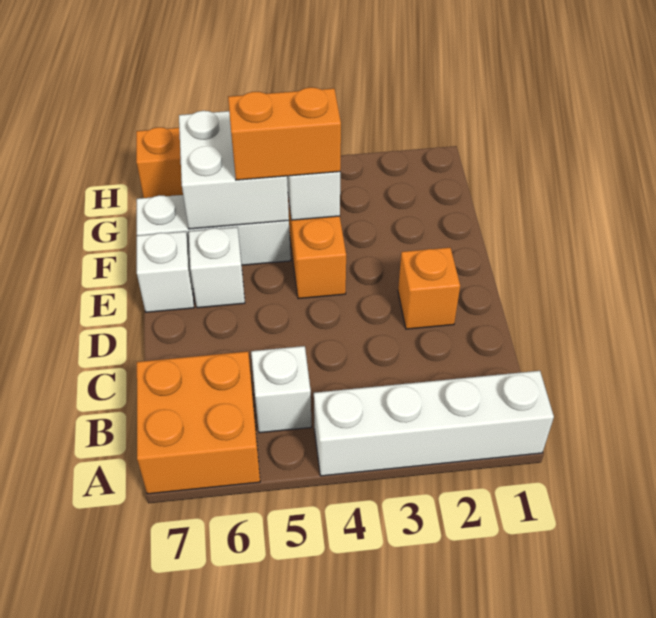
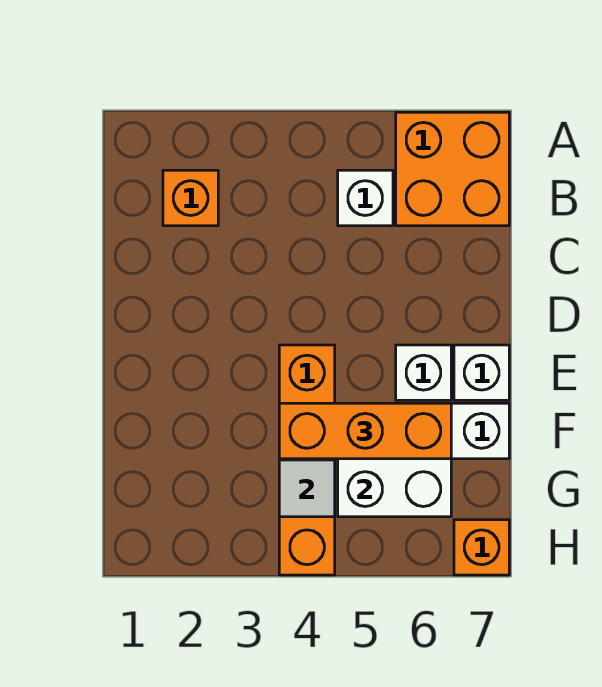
white 1x4 brick [314,371,554,476] -> none
orange 1x1 brick [398,248,460,329] -> orange 1x1 brick moved to [163,170,218,226]
orange 1x2 brick [228,87,341,180] -> orange 1x3 brick [279,403,451,459]

